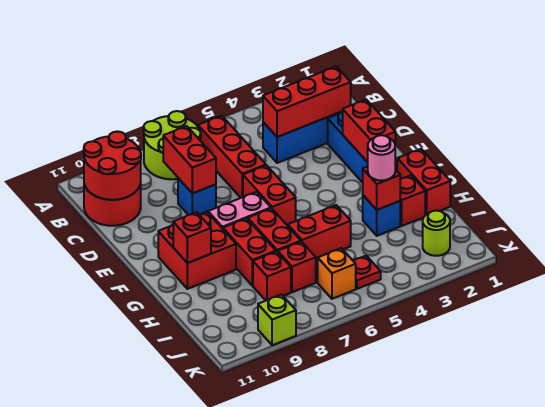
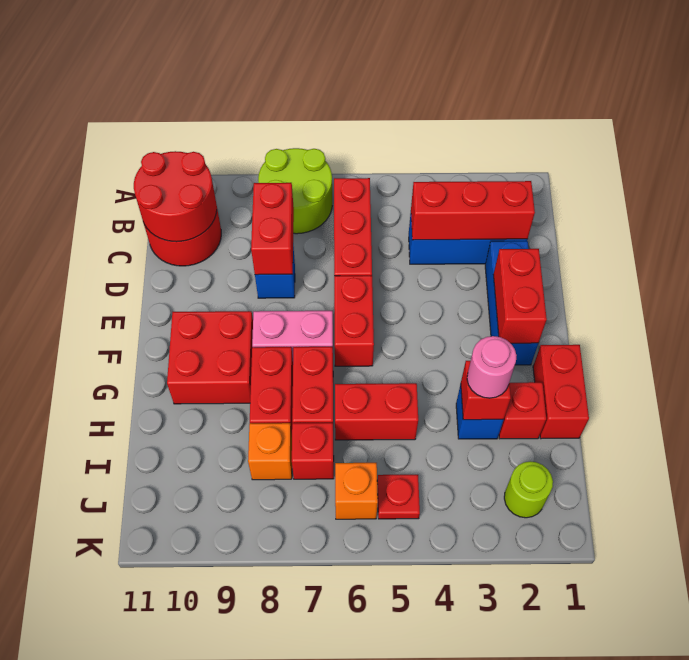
red 1x1 brick [173,212,211,263] -> none
red 1x1 brick [253,252,291,301] -> orange 1x1 brick [248,423,292,480]
lime 1x1 brick [258,295,296,345] -> none

